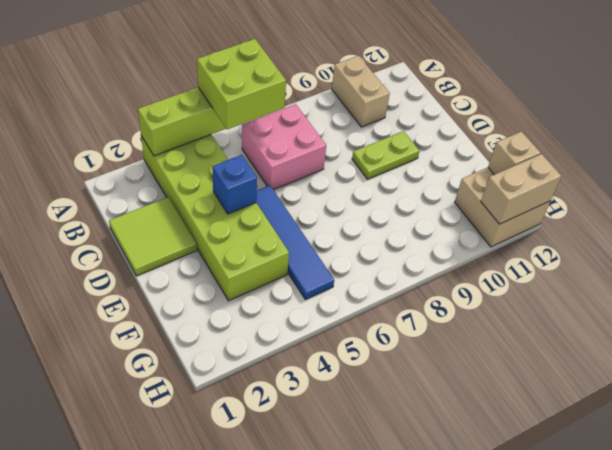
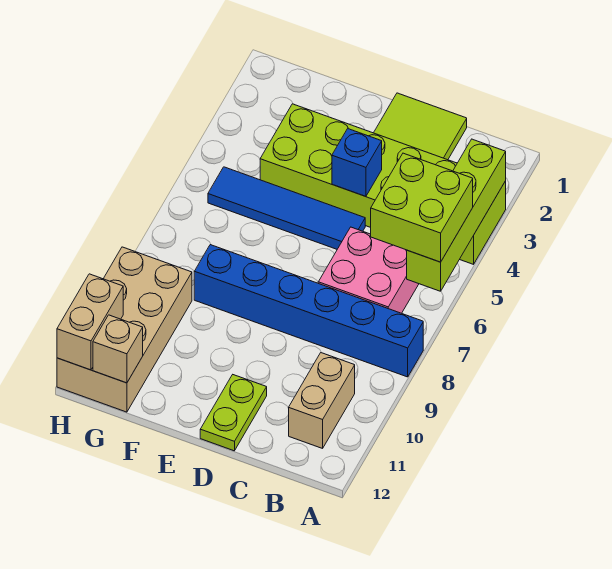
none -> blue 1x6 brick [194,245,423,377]
tan 1x2 brick [332,56,390,127] -> tan 1x2 brick turned to [289,353,355,448]
lime 1x2 plate [352,131,419,179] -> lime 1x2 plate moved to [200,375,267,451]
tan 2x2 brick [455,168,550,247] -> tan 2x4 brick [57,247,192,412]

